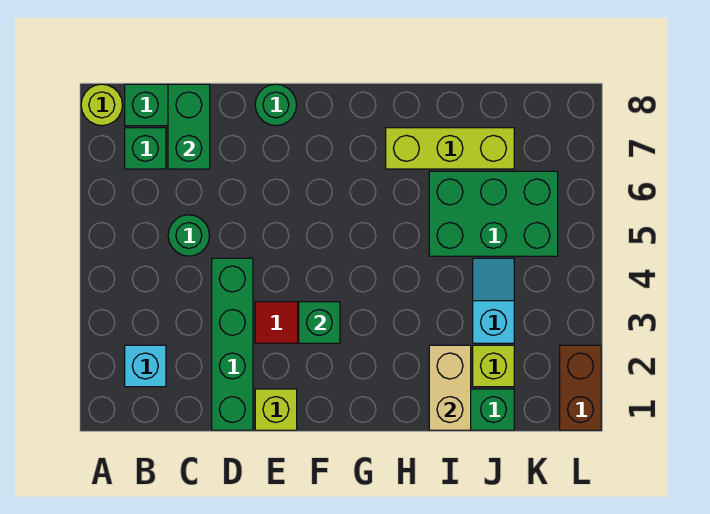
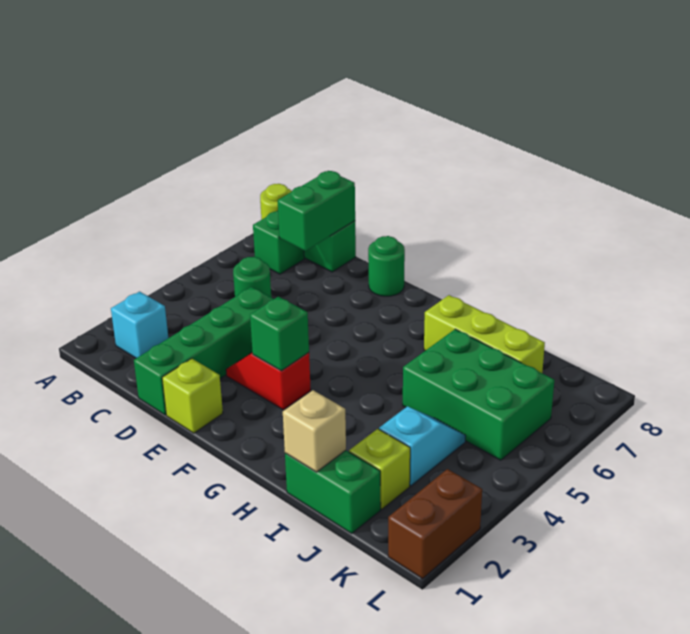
tan 1x2 brick [429,345,471,430] -> tan 1x1 brick [283,390,346,472]

